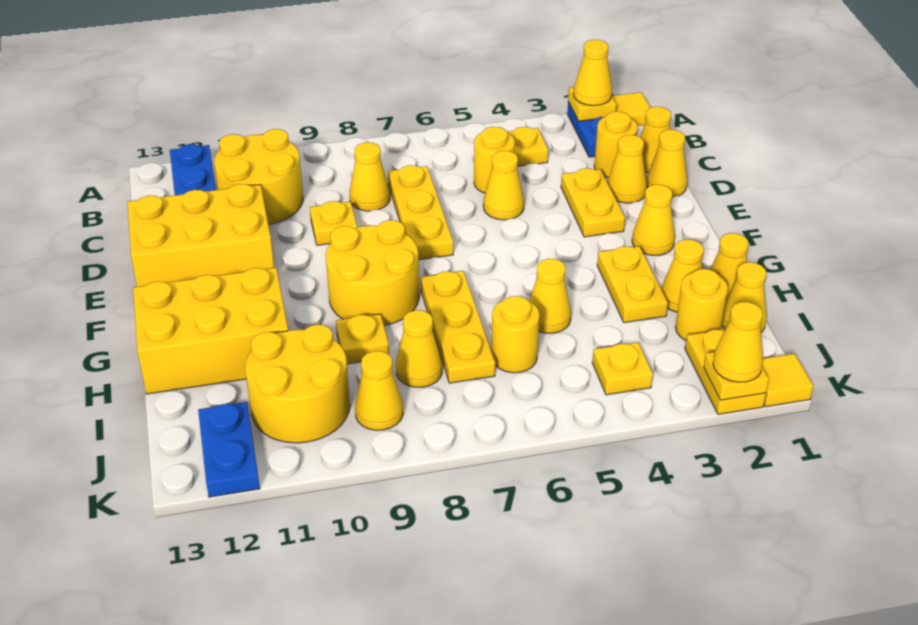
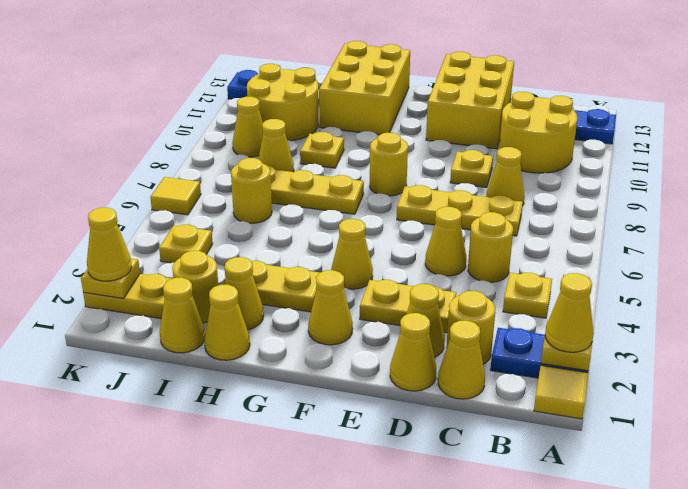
yellow 2x2 round brick [326,220,419,325] -> yellow 1x1 round brick [370,133,408,196]
yellow 1x1 cone [529,259,571,333] -> yellow 1x1 cone moved to [331,219,373,289]
yellow 1x1 tile [762,354,813,407] -> yellow 1x1 tile moved to [150,177,201,215]

